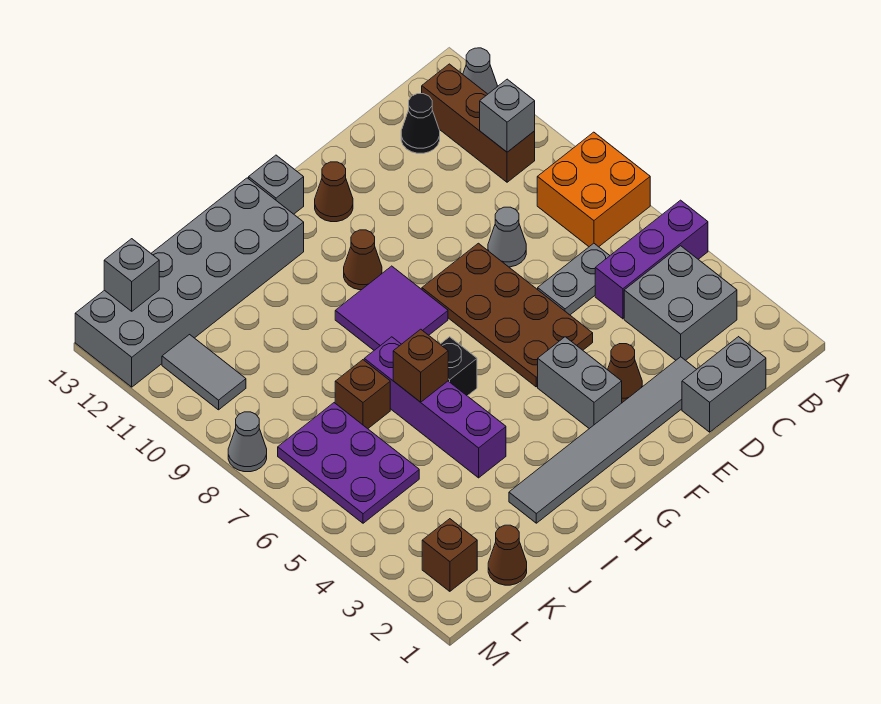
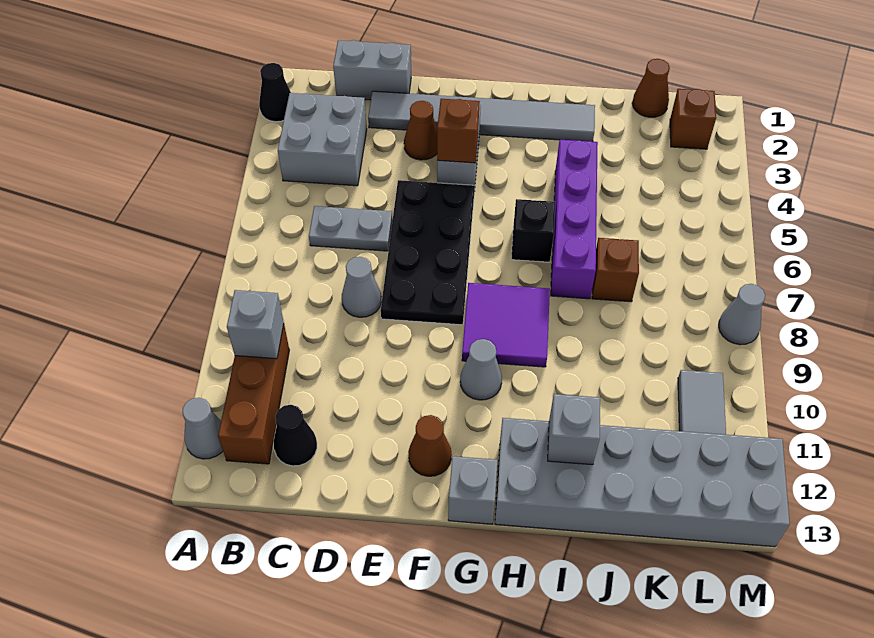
none -> black 1x1 cone [259,63,291,122]
purple 1x3 brick [595,200,708,319] -> none
orange 2x2 brick [537,132,650,247] -> none
brown 2x4 plate [422,243,593,387] -> black 2x4 plate [381,180,475,325]
brown 1x1 cone [344,230,382,290] -> grey 1x1 cone [460,339,502,400]
brown 1x1 brick [393,329,448,402] -> brown 1x1 brick moved to [437,99,480,163]
purple 2x3 plate [278,403,419,523] -> none
grey 1x1 brick [104,239,159,311] -> grey 1x1 brick moved to [548,394,600,465]

